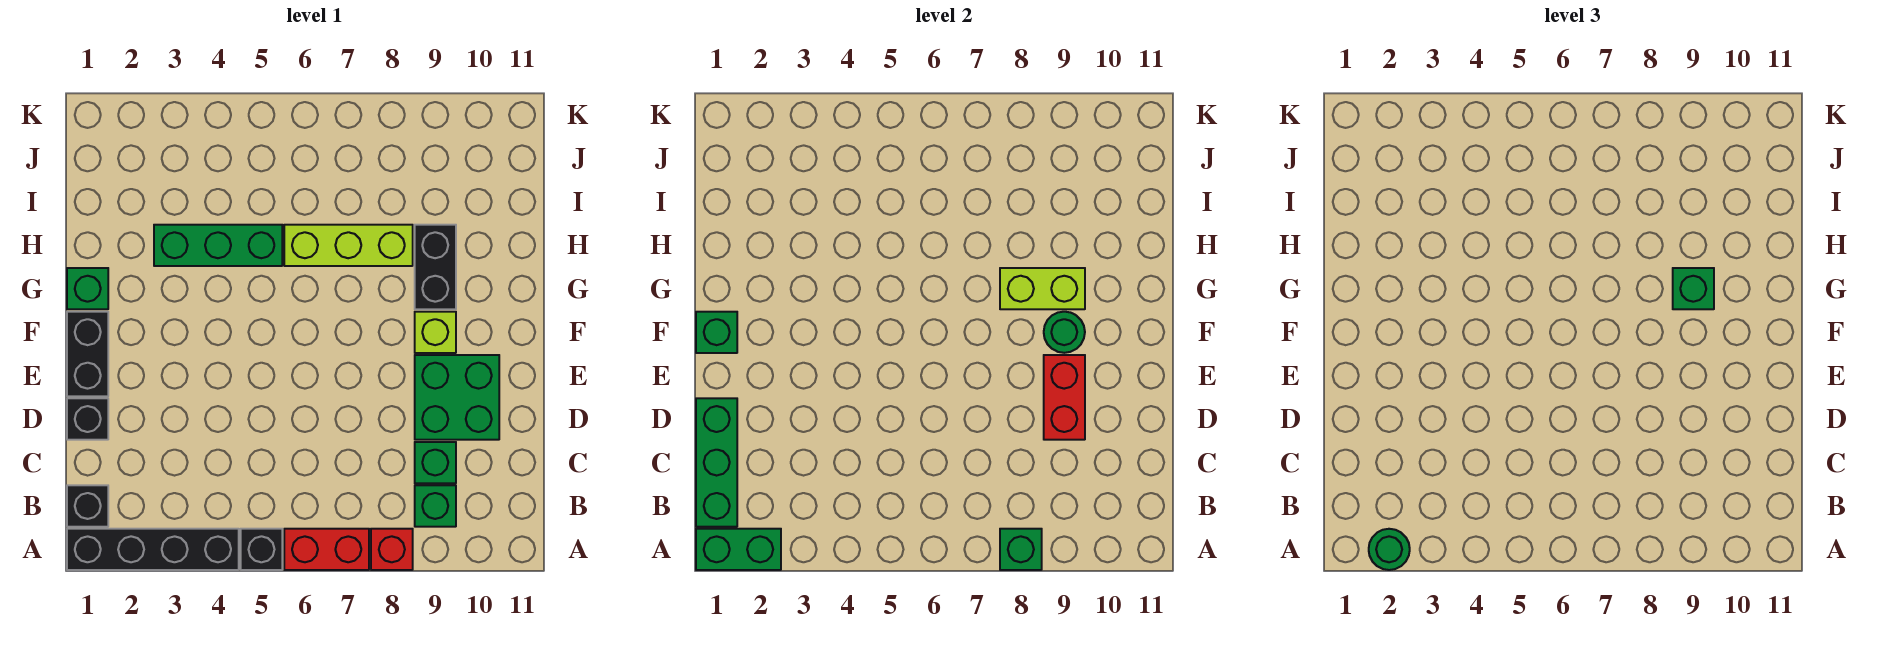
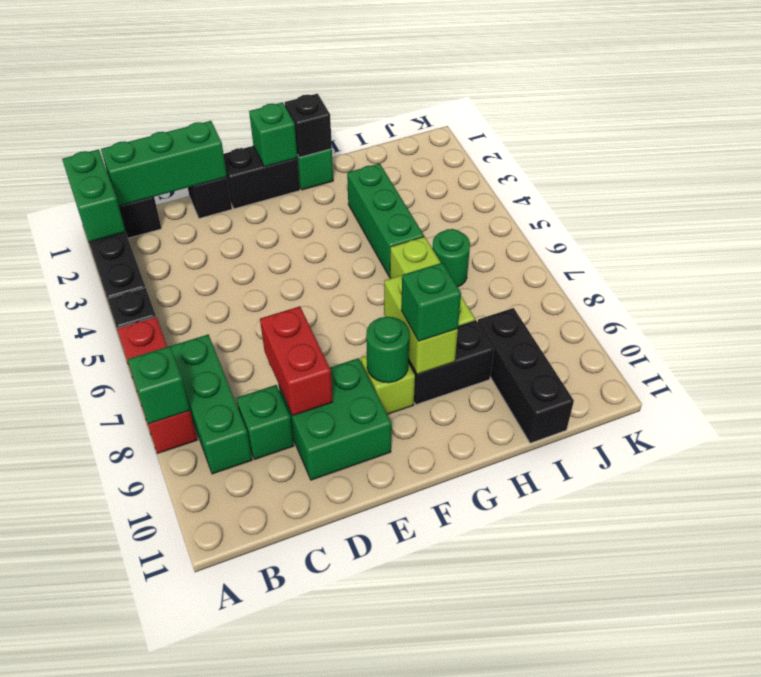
green 1x1 round brick [1369,529,1410,570] -> green 1x1 round brick moved to [432,229,470,287]
green 1x1 brick [415,485,456,527] -> green 1x3 brick [170,334,252,474]
red 1x2 brick [1044,355,1085,440] -> red 1x2 brick turned to [260,306,333,416]
none -> black 1x1 brick [285,94,332,157]
none -> black 1x3 brick [478,308,574,443]

